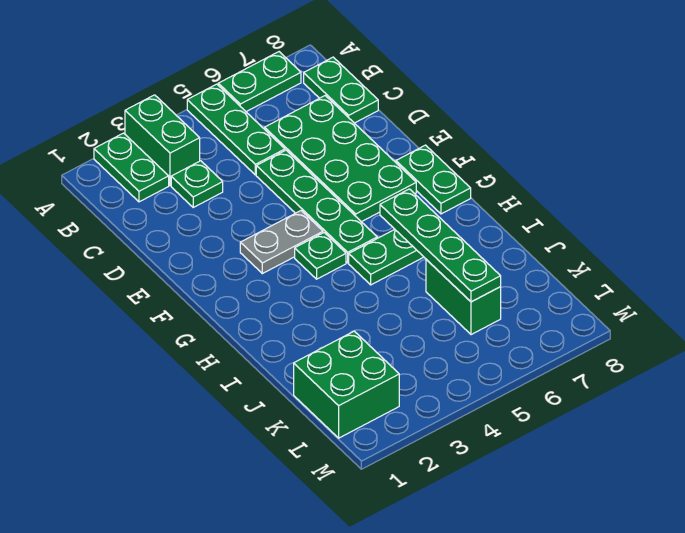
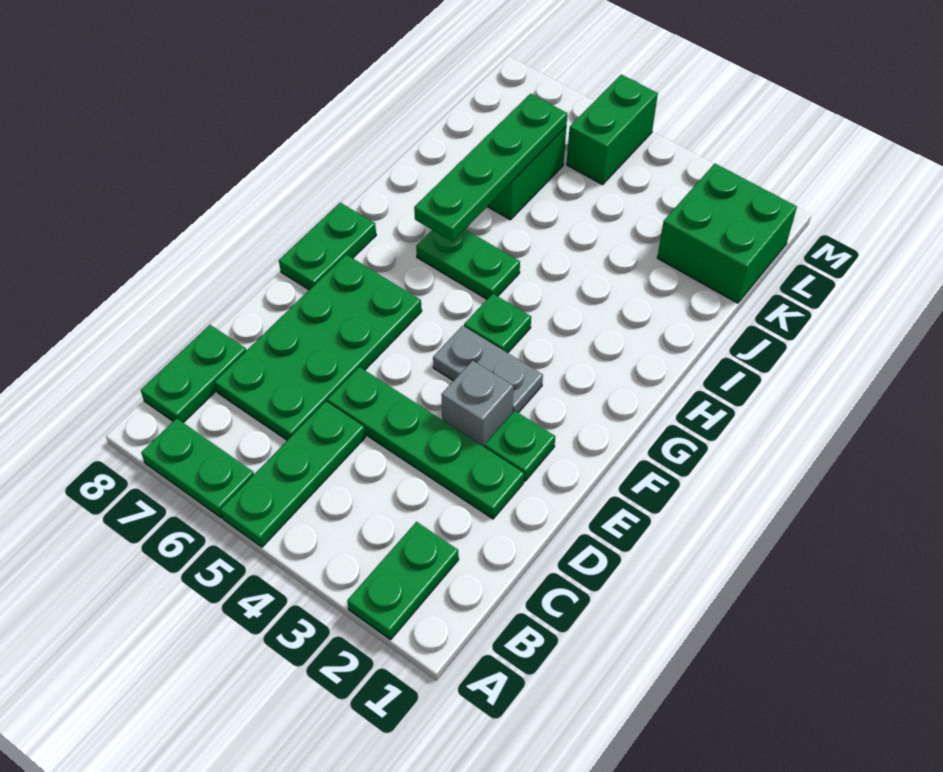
green 1x2 brick [125,95,200,186] -> green 1x2 brick moved to [567,75,658,185]
green 1x1 plate [171,161,223,207] -> green 1x1 plate moved to [484,411,555,481]
green 1x4 plate [256,150,377,263] -> green 1x4 plate turned to [328,367,524,519]
none -> grey 1x1 brick [441,361,513,447]

